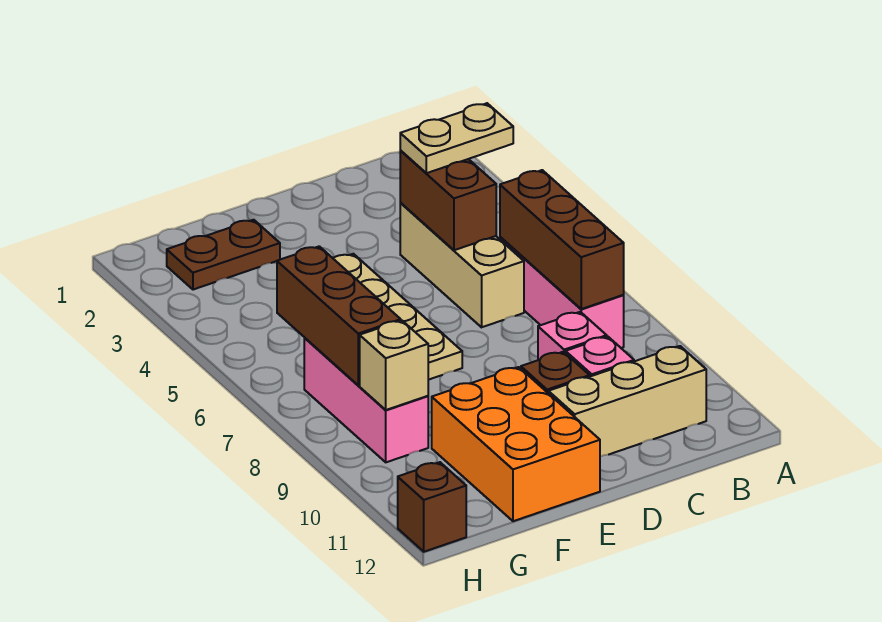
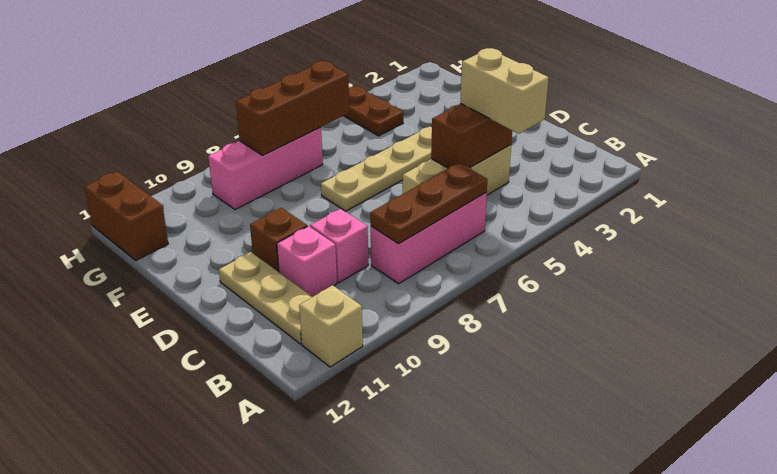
tan 1x2 plate [400,103,513,173] -> tan 1x2 brick [460,48,549,134]
brown 1x3 brick [500,170,624,309] -> brown 1x3 plate [370,163,487,244]
tan 1x3 brick [548,346,706,456] -> tan 1x3 plate [219,252,312,344]
orange 2x3 brick [432,367,600,521] -> none
brown 1x2 plate [167,220,280,290] -> brown 1x2 plate moved to [344,86,403,136]
tan 1x1 brick [360,320,428,410] -> tan 1x1 brick moved to [299,285,363,367]
brown 1x1 brick [398,462,466,552] -> brown 1x2 brick [85,172,168,260]

